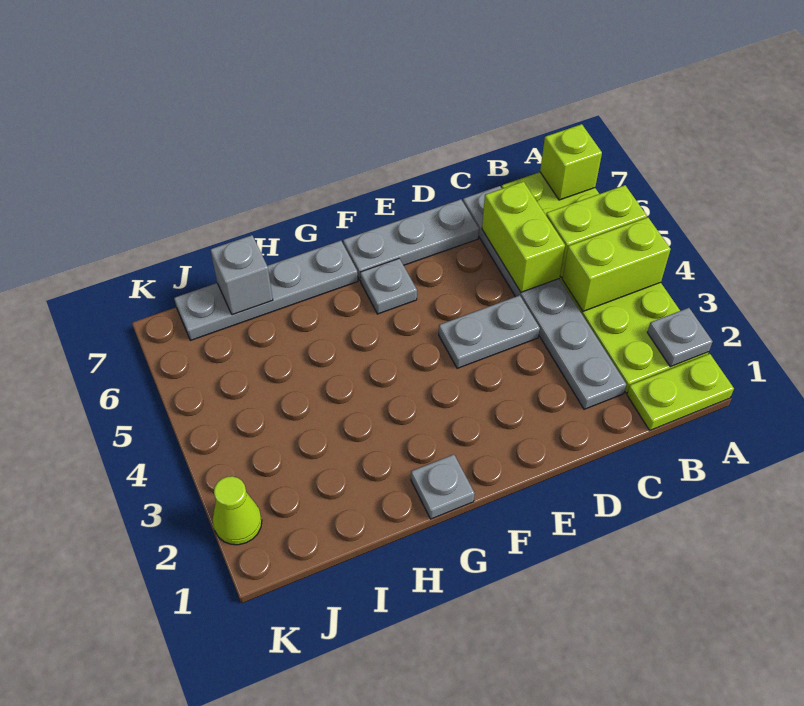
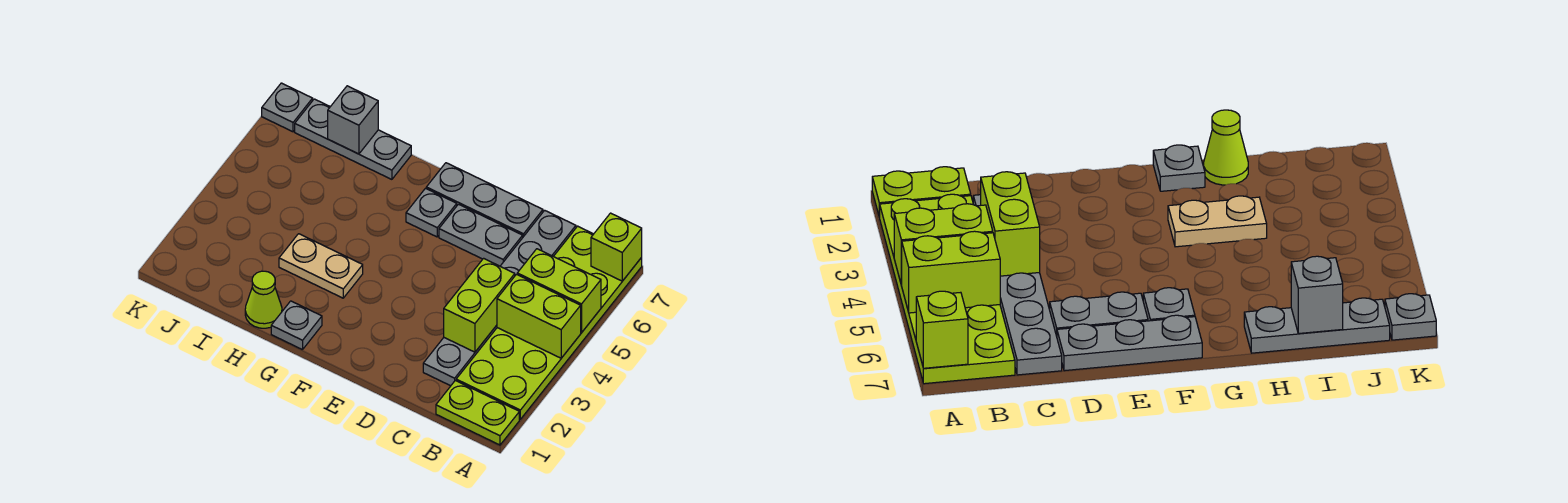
grey 1x1 plate [647,308,713,367] -> grey 1x1 plate moved to [262,83,313,132]
lime 1x2 brick [482,182,565,292] -> lime 1x2 brick moved to [444,258,515,352]
grey 1x2 plate [439,295,540,368] -> grey 1x2 plate moved to [439,204,523,266]
none -> tan 1x2 plate [279,234,363,298]
grey 1x4 plate [174,241,358,340] -> grey 1x3 plate [295,99,411,179]
lime 1x1 cone [213,476,262,545] -> lime 1x1 cone moved to [245,271,282,328]

